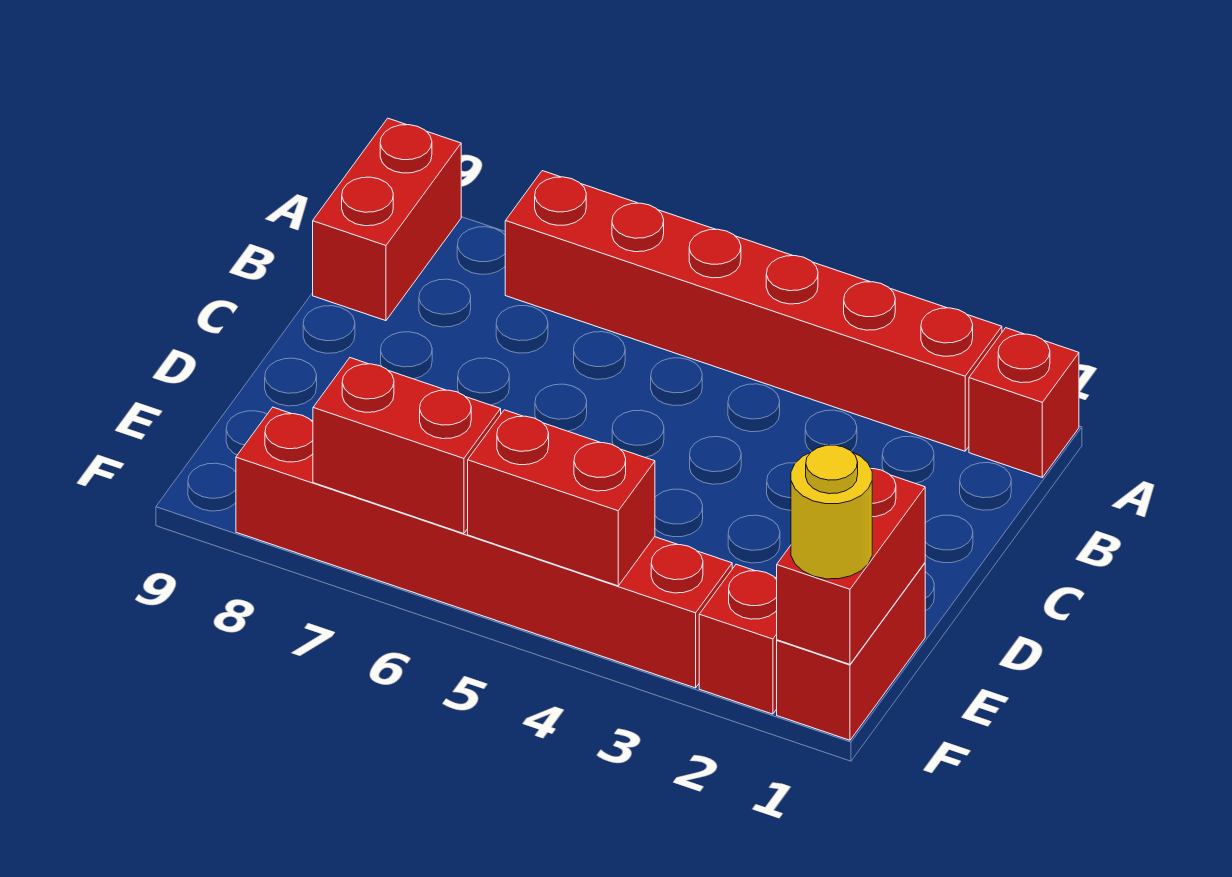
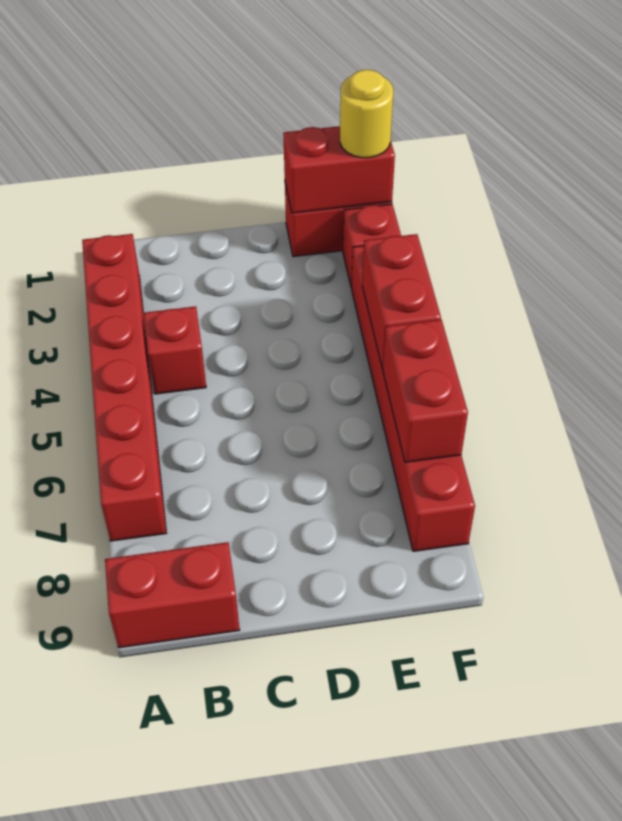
red 1x1 brick [969,328,1079,477] -> red 1x1 brick moved to [144,306,206,394]

